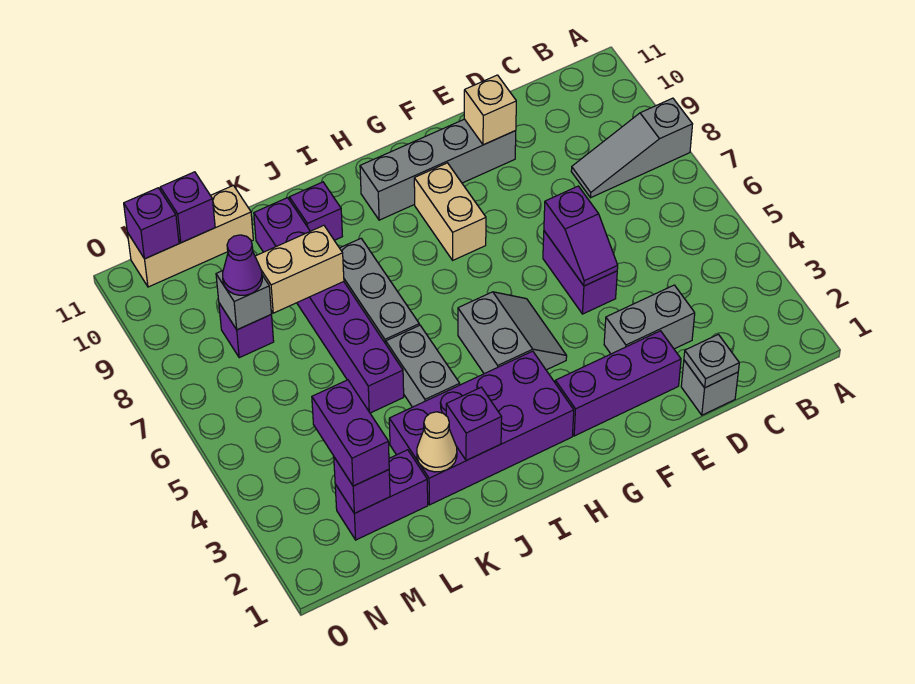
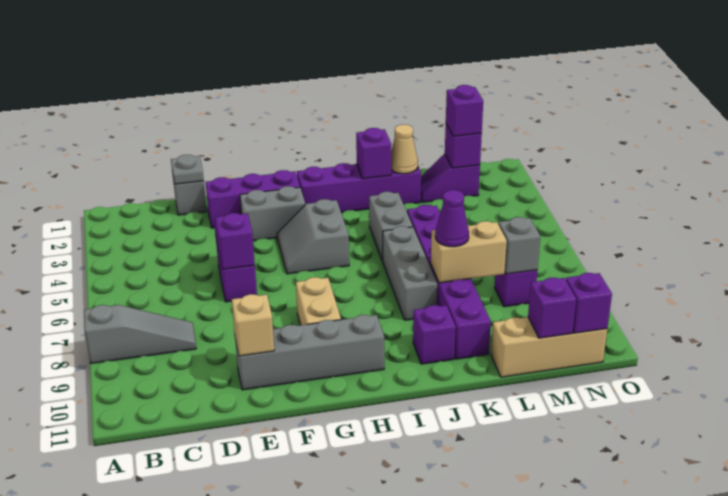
grey 1x2 brick [604,285,695,354] -> grey 1x2 brick moved to [240,186,305,241]
purple 2x4 brick [389,351,574,505] -> purple 1x4 brick [297,163,421,212]
purple 1x2 brick [335,450,428,540] -> purple 1x2 slope [421,154,480,202]
purple 1x2 brick [312,380,389,486] -> purple 1x1 brick [446,85,483,136]
purple 1x1 cone [223,235,262,295] -> purple 1x1 cone moved to [435,190,469,247]

